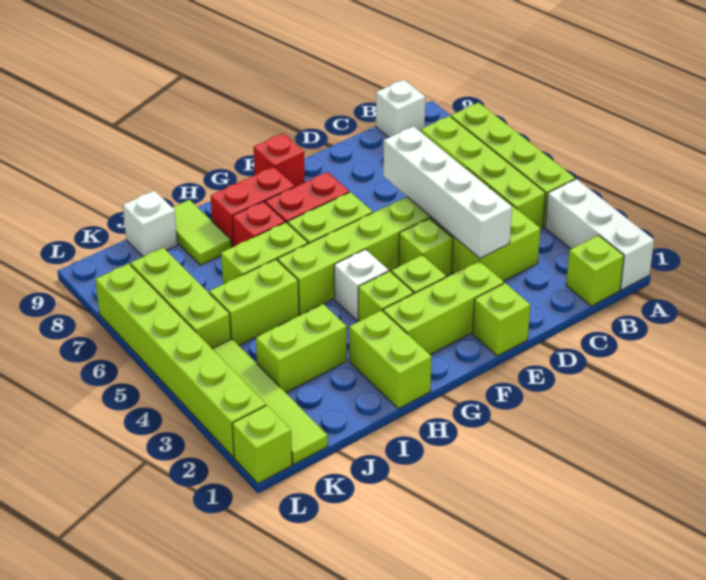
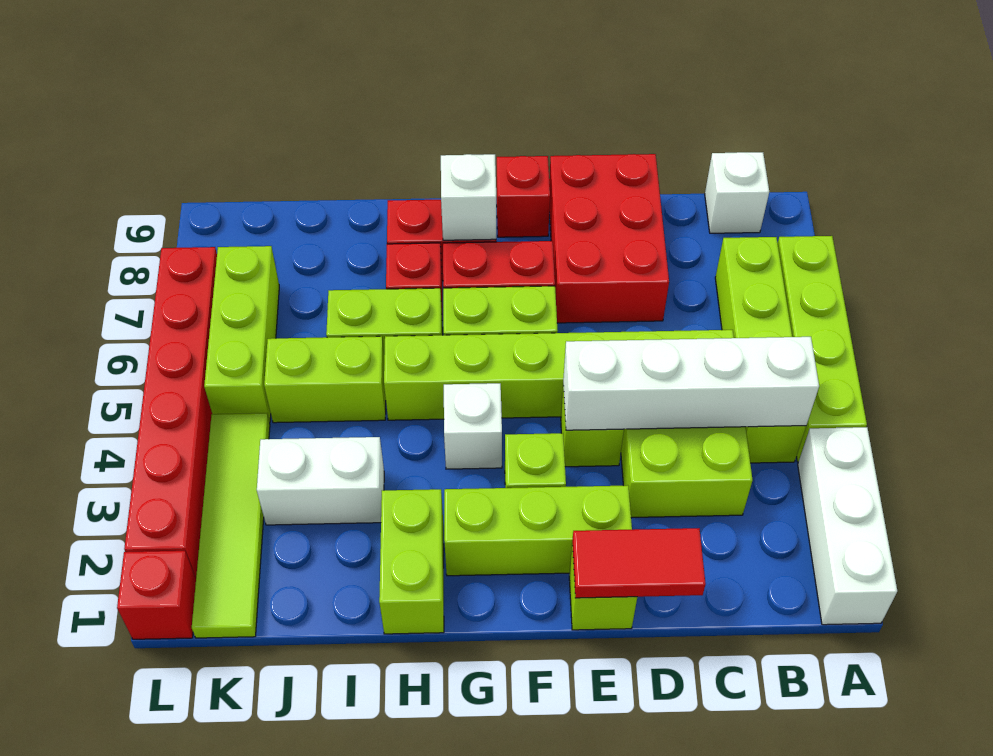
lime 1x1 brick [566,235,624,306] -> none
none -> red 1x2 tile [572,528,706,598]
white 1x4 brick [383,126,512,258] -> white 1x4 brick turned to [563,337,819,430]
none -> red 2x3 brick [549,154,669,323]
lime 1x1 brick [358,271,414,322] -> none
lime 1x2 brick [256,304,347,393] -> white 1x2 brick [257,437,384,525]
lime 1x2 tile [172,200,231,265] -> none
white 1x1 brick [123,191,177,257] -> white 1x1 brick moved to [441,154,496,240]
lime 1x1 brick [232,406,292,483] -> red 1x1 brick [117,551,196,639]
lime 1x6 brick [95,264,266,457] -> red 1x6 brick [124,247,217,578]

